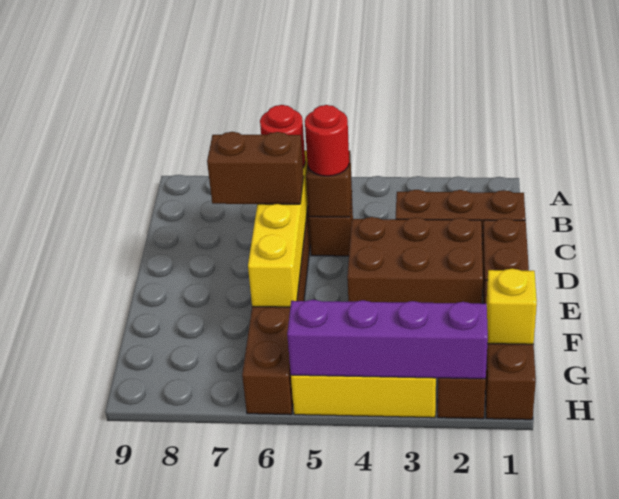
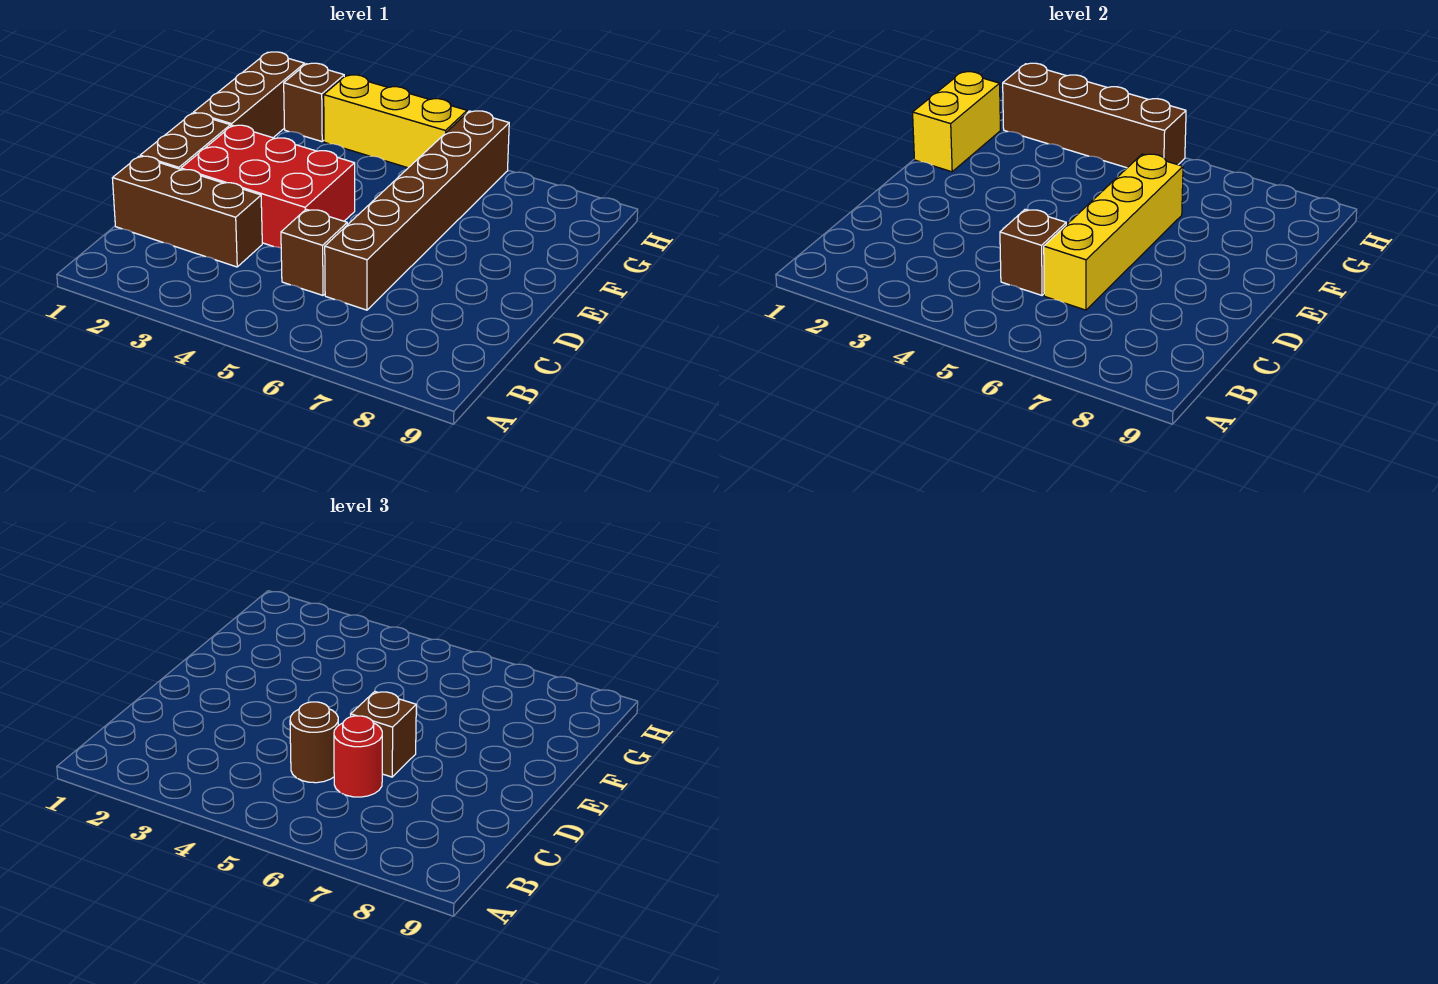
red 1x1 round brick [305,105,349,176] -> brown 1x1 round brick [290,702,338,783]
brown 2x3 brick [347,217,483,304] -> red 2x3 brick [181,125,355,248]
brown 1x2 brick [207,132,304,204] -> brown 1x1 brick [351,692,416,777]
yellow 1x1 brick [487,269,537,344] -> yellow 1x2 brick [913,72,1000,172]
purple 1x4 brick [287,300,488,379] -> brown 1x4 brick [1003,63,1186,168]

